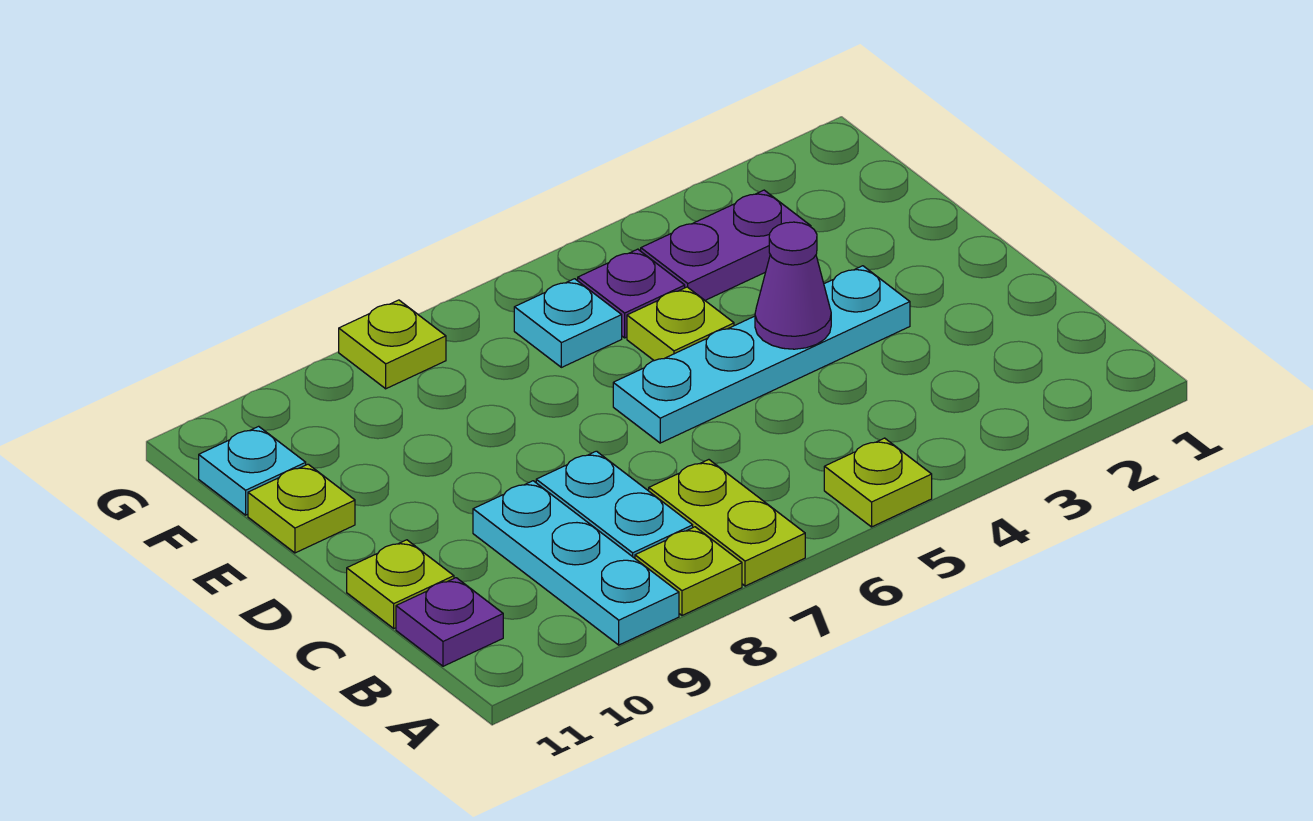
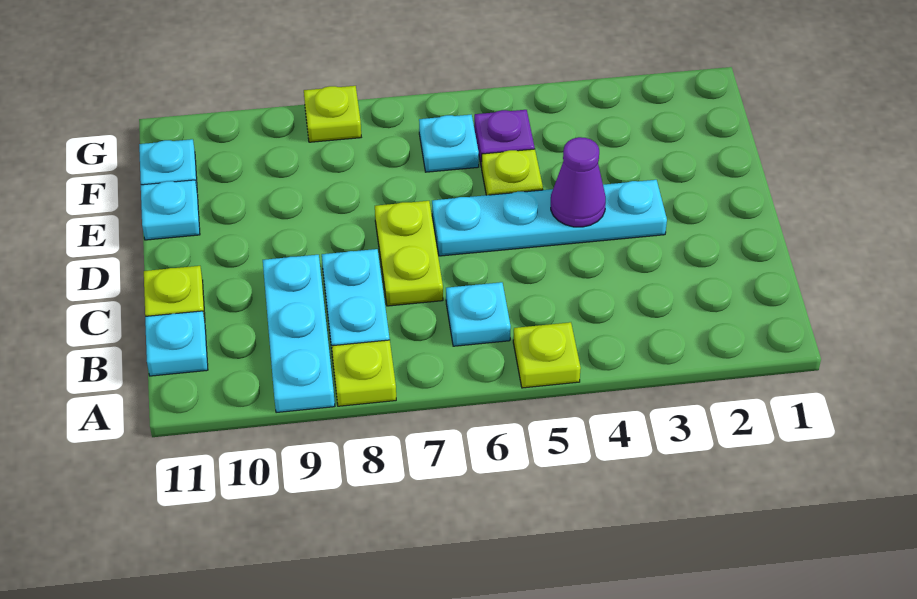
lime 1x2 plate [649,460,805,586] -> lime 1x2 plate moved to [375,201,443,306]
none -> cyan 1x1 plate [446,282,511,346]
purple 1x1 plate [396,578,503,666] -> cyan 1x1 plate [145,311,208,376]
lime 1x1 plate [248,464,355,553] -> cyan 1x1 plate [141,180,200,240]
purple 1x2 plate [641,190,811,300] -> none

